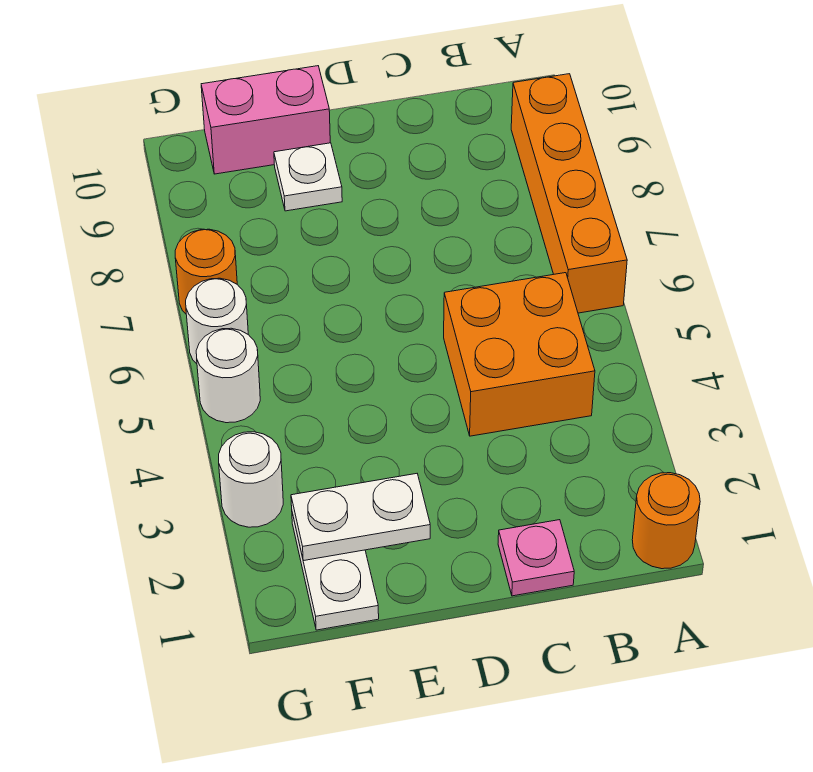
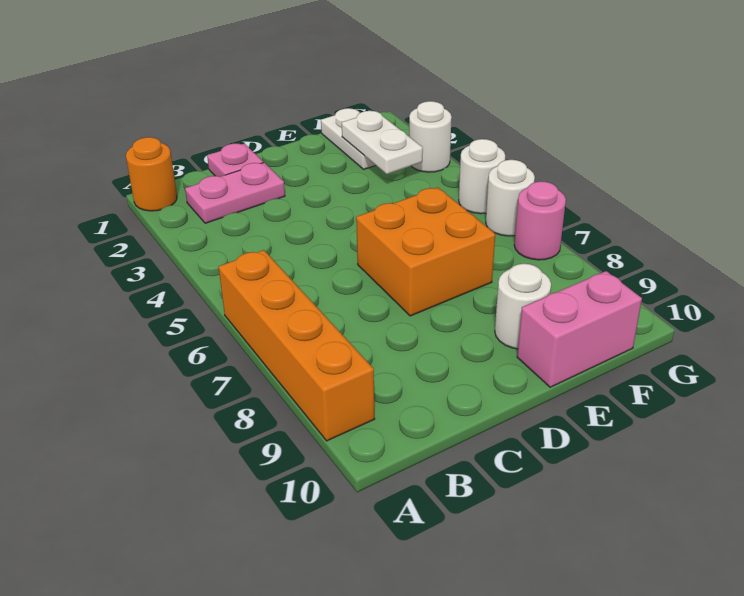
none -> pink 1x2 plate [185,163,285,223]
orange 2x2 brick [444,273,595,436] -> orange 2x2 brick moved to [356,188,495,316]
white 1x2 plate [291,474,430,561] -> white 1x2 plate turned to [342,111,423,174]
white 1x1 plate [274,143,342,211] -> white 1x1 round brick [495,264,551,349]
orange 1x1 round brick [175,229,237,314] -> pink 1x1 round brick [514,181,566,260]

